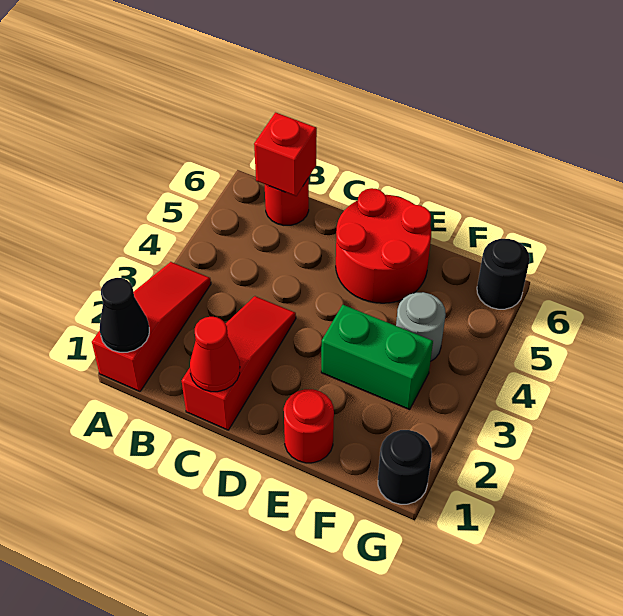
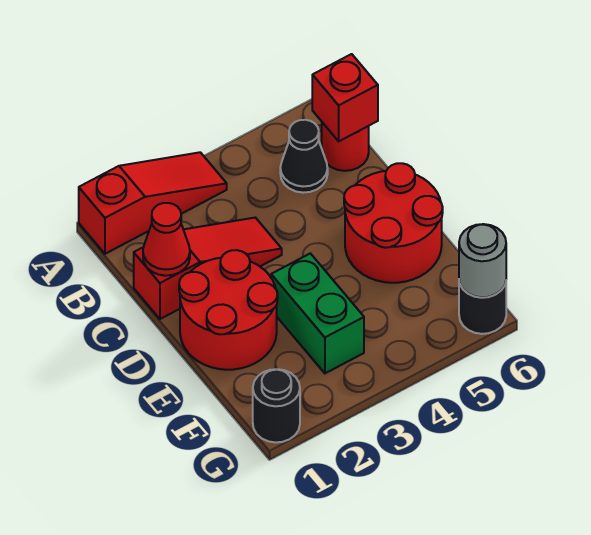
black 1x1 cone [100,278,149,352] -> black 1x1 cone moved to [280,120,328,193]
red 1x1 round brick [284,389,334,463] -> red 2x2 round brick [179,250,278,370]
grey 1x1 round brick [396,292,446,362] -> grey 1x1 round brick moved to [459,224,506,297]

